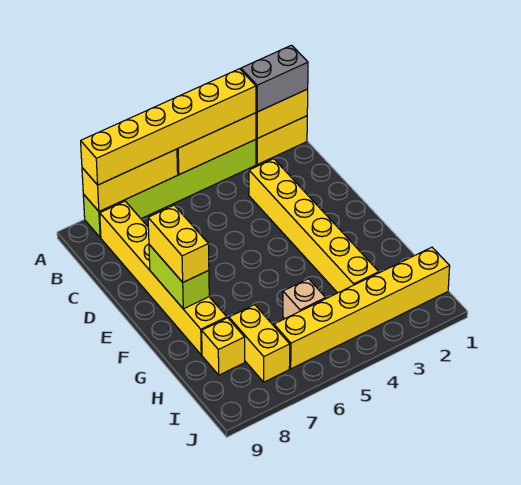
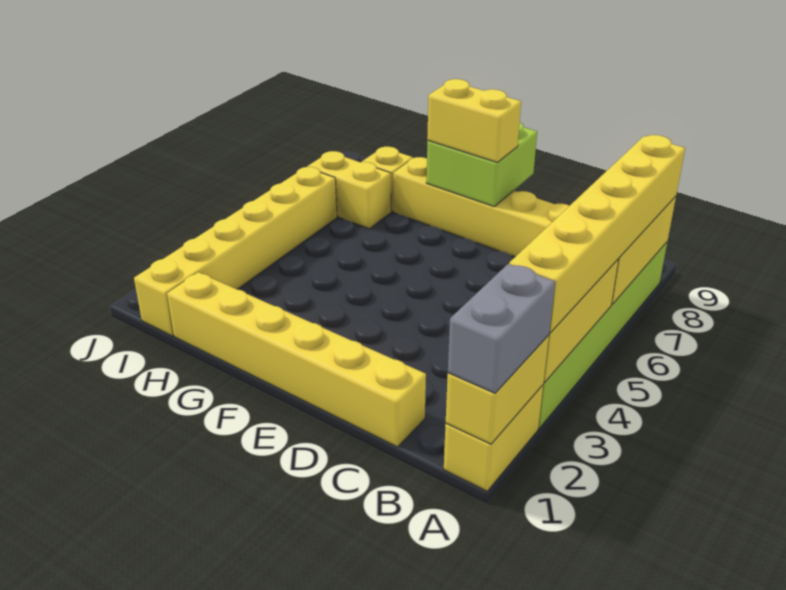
yellow 1x6 brick [249,159,379,293] -> yellow 1x6 brick moved to [167,272,426,447]
lime 1x2 brick [149,245,209,309] -> lime 2x2 brick [426,122,537,207]
tan 1x1 brick [283,279,326,319] -> none

